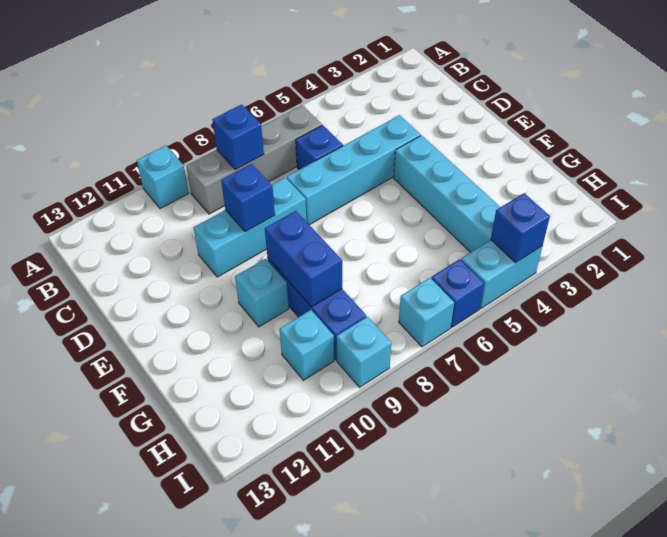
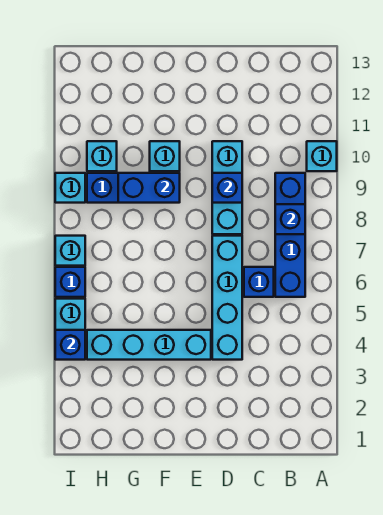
grey 1x4 brick [186,105,322,214] -> blue 1x4 brick [275,173,305,297]

